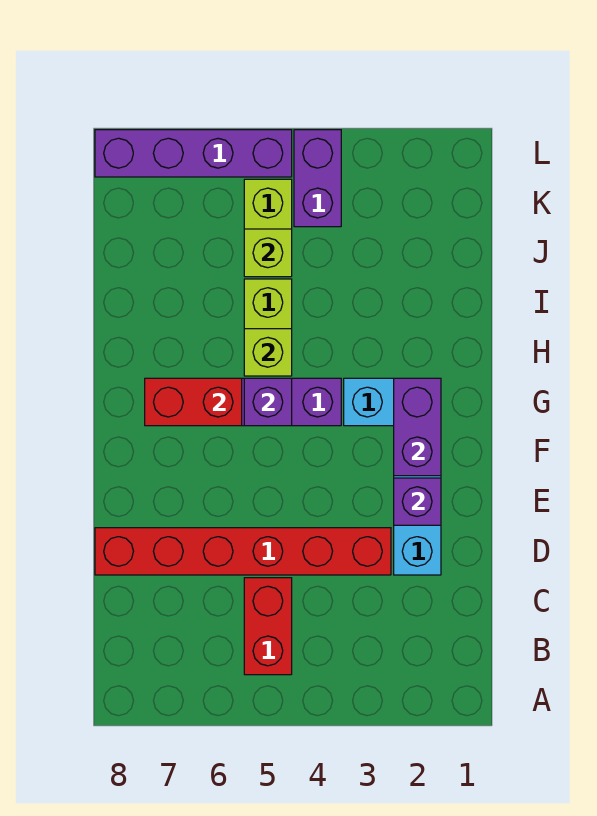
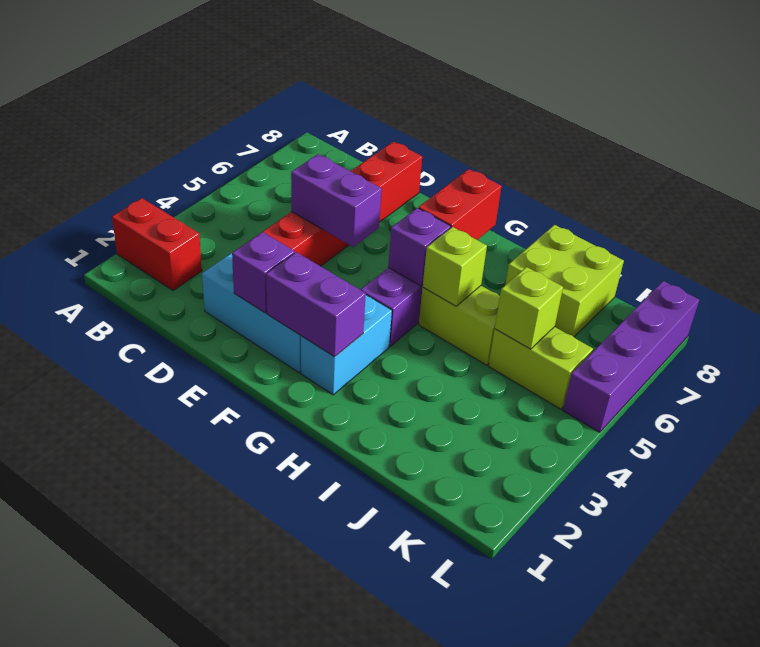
red 1x2 brick [244,578,292,675] -> red 1x2 brick moved to [112,198,202,291]
none -> lime 2x2 brick [505,225,624,337]
purple 1x2 brick [294,130,341,227] -> purple 1x2 brick moved to [291,154,382,247]

